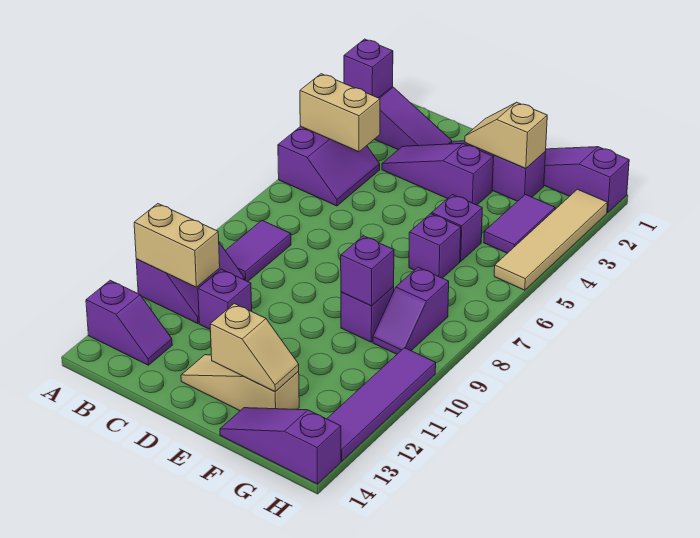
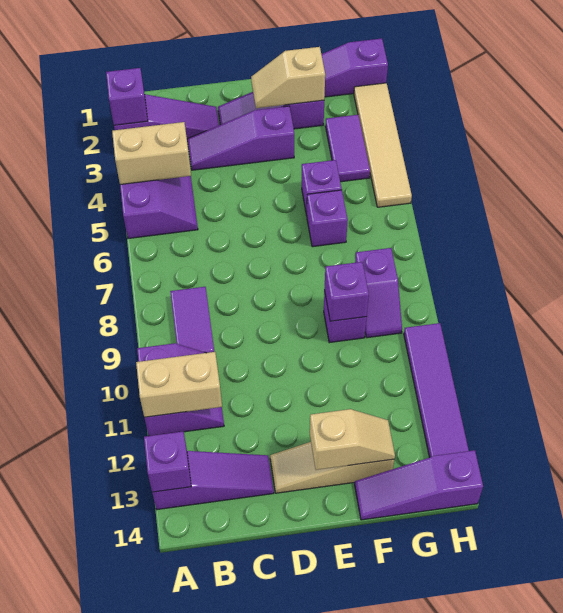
purple 1x2 slope [86,280,172,365] -> purple 1x3 slope [152,451,274,510]
purple 1x1 brick [198,269,252,329] -> purple 1x1 brick moved to [144,431,191,492]

